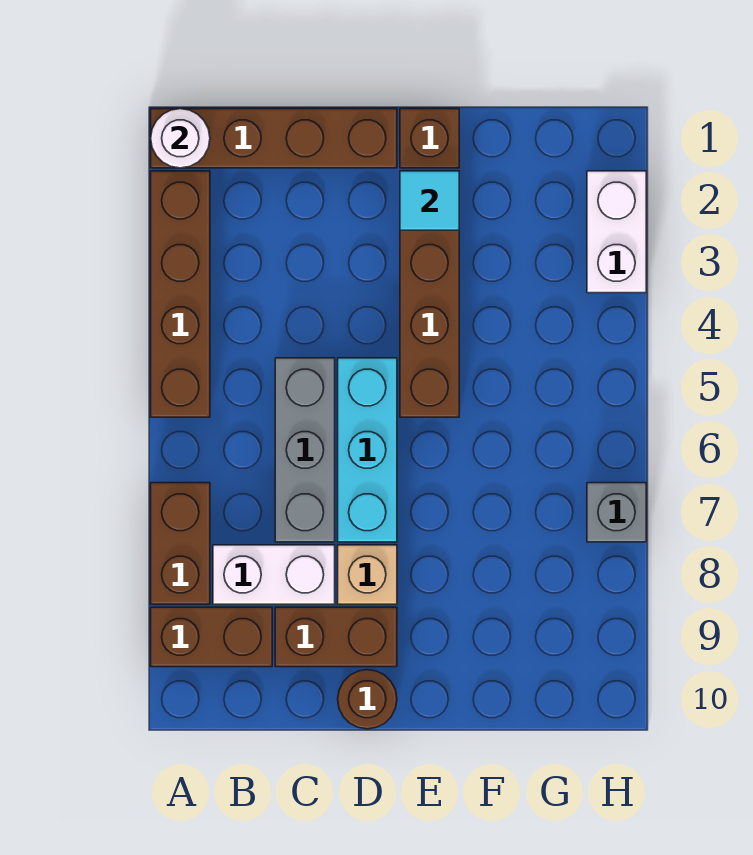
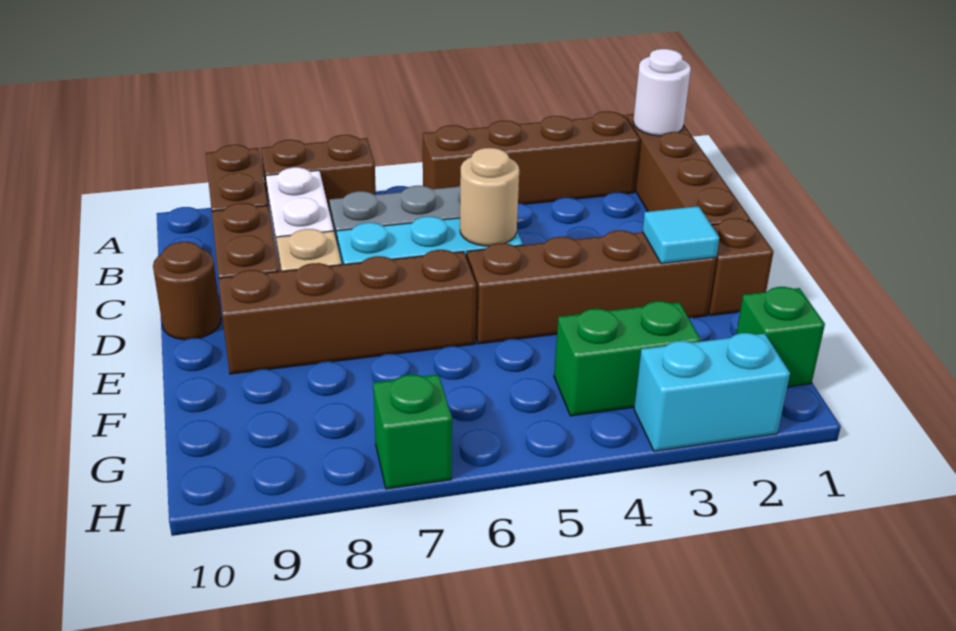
none -> tan 1x1 round brick [460,148,519,246]
none -> brown 1x4 brick [218,250,476,374]
none -> green 1x1 brick [736,287,825,387]
none -> green 1x2 brick [554,301,701,416]
white 1x2 brick [587,171,646,293] -> cyan 1x2 brick [634,333,790,451]
grey 1x1 brick [587,483,646,542] -> green 1x1 brick [373,374,452,489]

